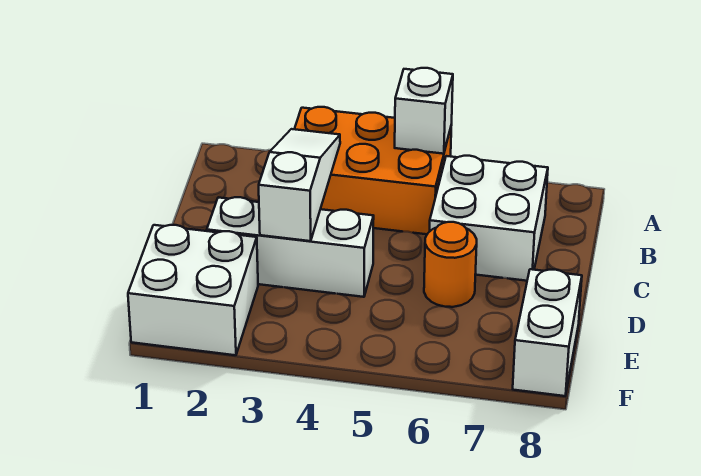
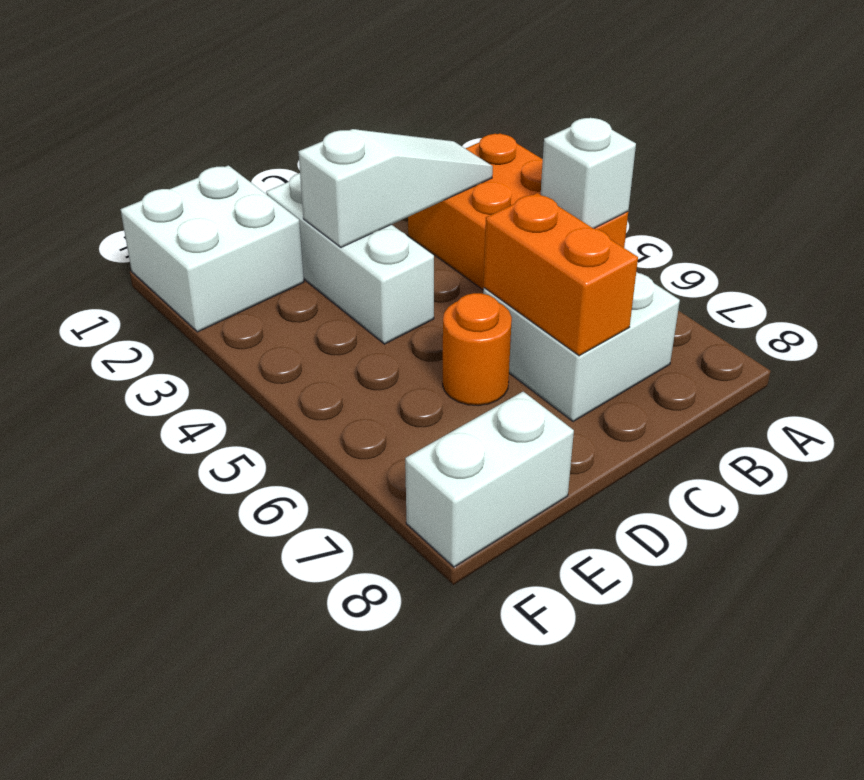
none -> orange 1x2 brick [484,193,638,356]

